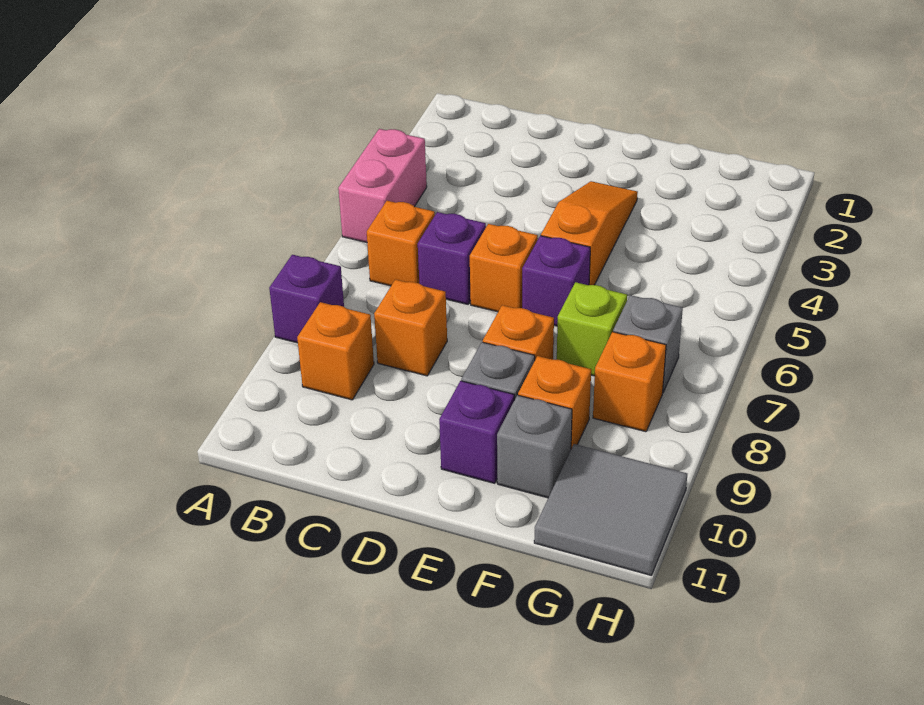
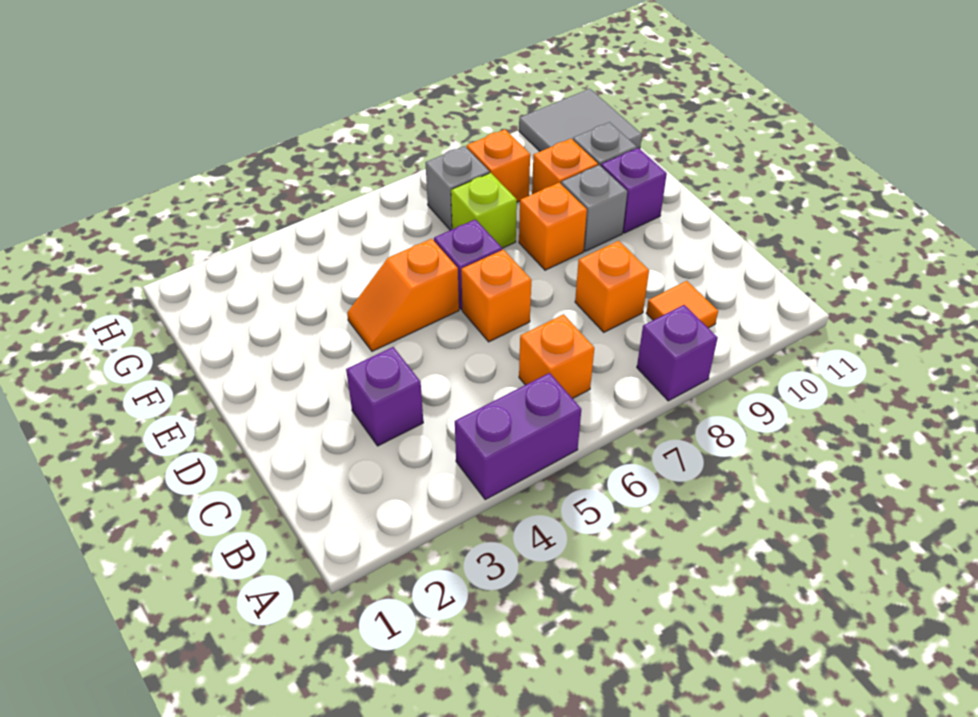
pink 1x2 brick [338,129,427,243] -> purple 1x2 brick [455,373,581,499]
orange 1x1 brick [297,302,374,400] -> orange 1x1 tile [646,281,718,328]
purple 1x1 brick [418,212,486,304] -> purple 1x1 brick moved to [346,347,423,446]
orange 1x3 slope [541,181,638,285] -> orange 1x2 slope [347,239,459,351]

